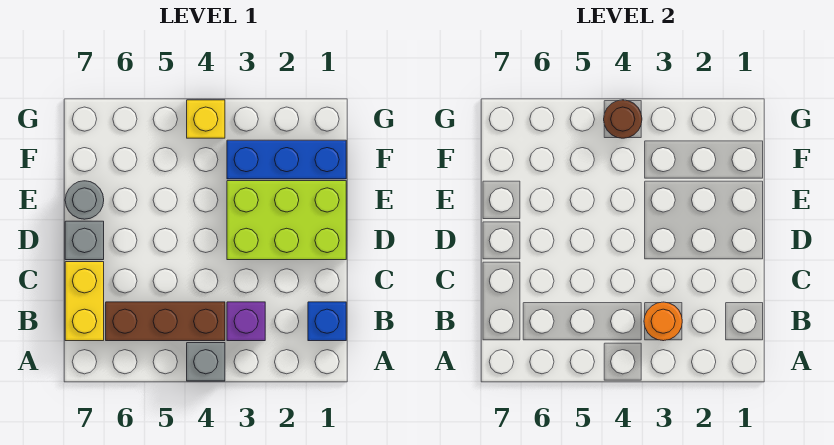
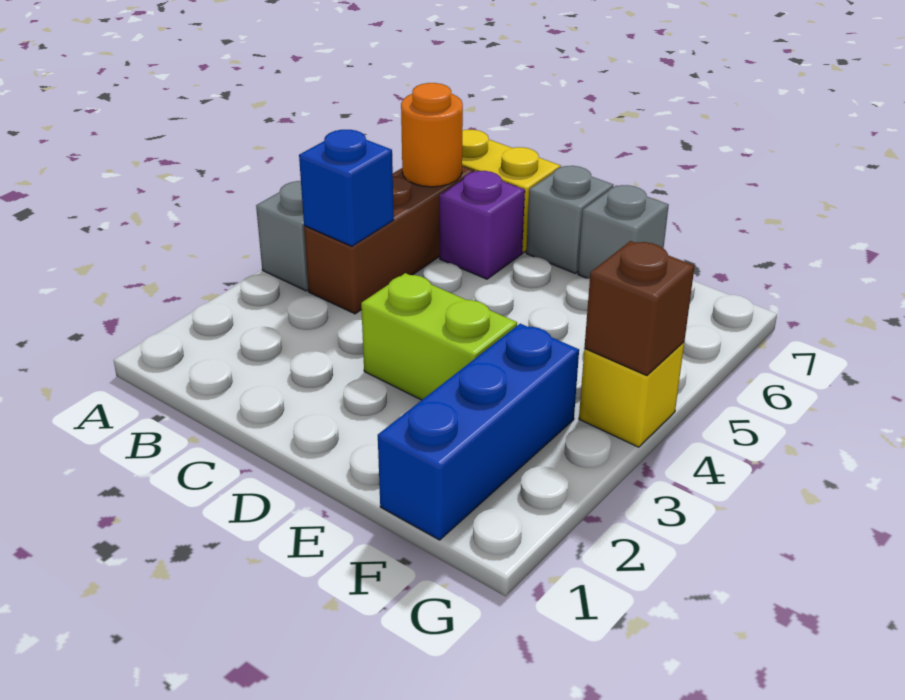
blue 1x1 brick [308,302,346,341] -> blue 1x1 brick moved to [299,130,394,246]
purple 1x1 brick [227,302,265,341] -> purple 1x1 brick moved to [439,171,525,279]
orange 1x1 round brick [644,302,682,341] -> orange 1x1 round brick moved to [401,83,463,187]
lime 2x3 brick [227,181,346,260] -> lime 1x2 brick [361,273,517,400]
grey 1x1 round brick [65,181,104,219] -> grey 1x1 brick [578,185,669,279]
brown 1x1 round brick [604,100,642,138] -> brown 1x1 brick [584,241,695,376]

